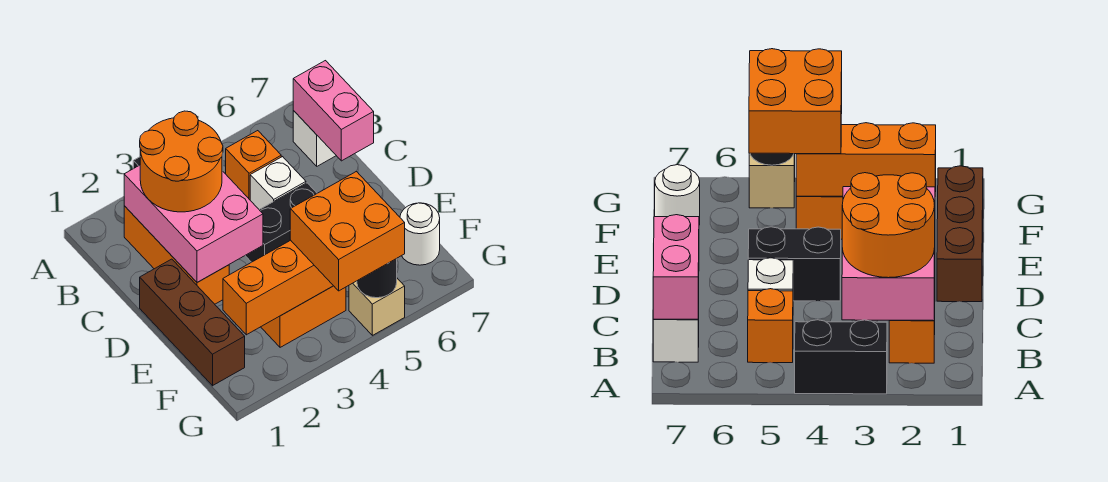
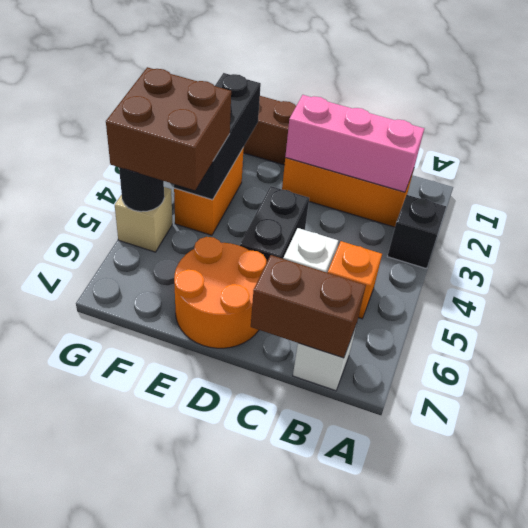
black 1x2 brick [795,320,887,394] -> black 1x1 brick [388,195,446,269]
pink 2x3 brick [124,165,263,282] -> pink 1x3 brick [285,95,424,192]
orange 2x2 round brick [140,111,223,212] -> orange 2x2 round brick moved to [174,237,266,348]
pink 1x2 brick [293,61,374,161] -> brown 1x2 brick [251,255,366,358]
orange 1x3 brick [223,240,333,335] -> black 1x3 brick [174,73,261,200]
orange 2x2 brick [290,172,405,291] -> brown 2x2 brick [106,67,231,190]
white 1x1 round brick [400,203,440,265] -> none

